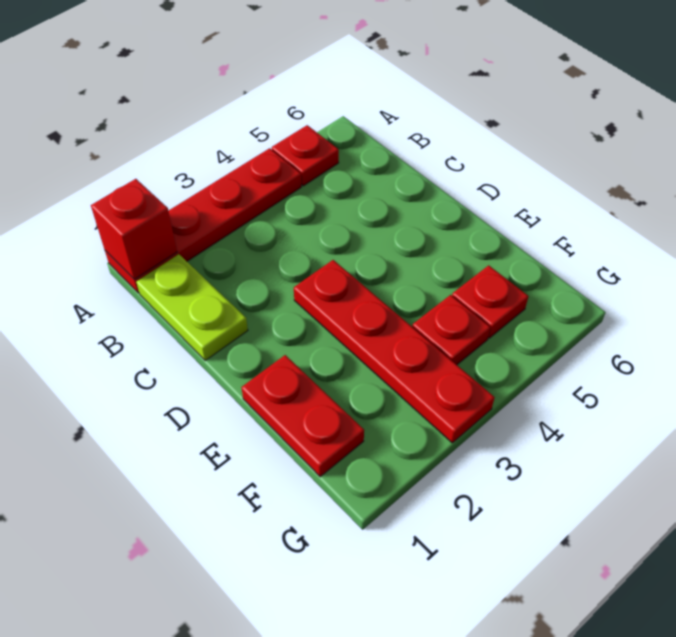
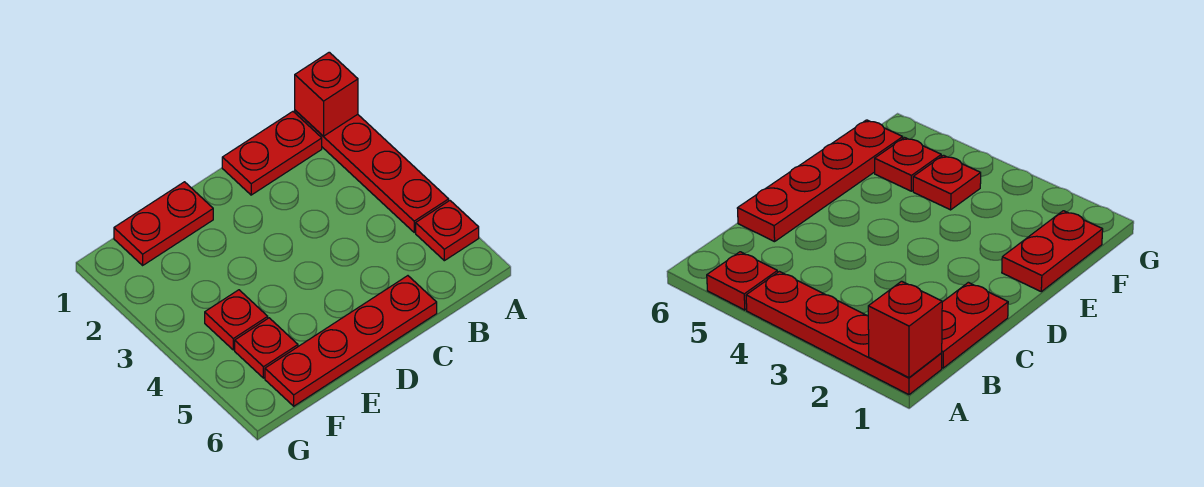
lime 1x2 plate [136,254,248,361] -> red 1x2 plate [222,112,322,195]
red 1x4 plate [294,260,495,443] -> red 1x4 plate moved to [265,276,437,406]

